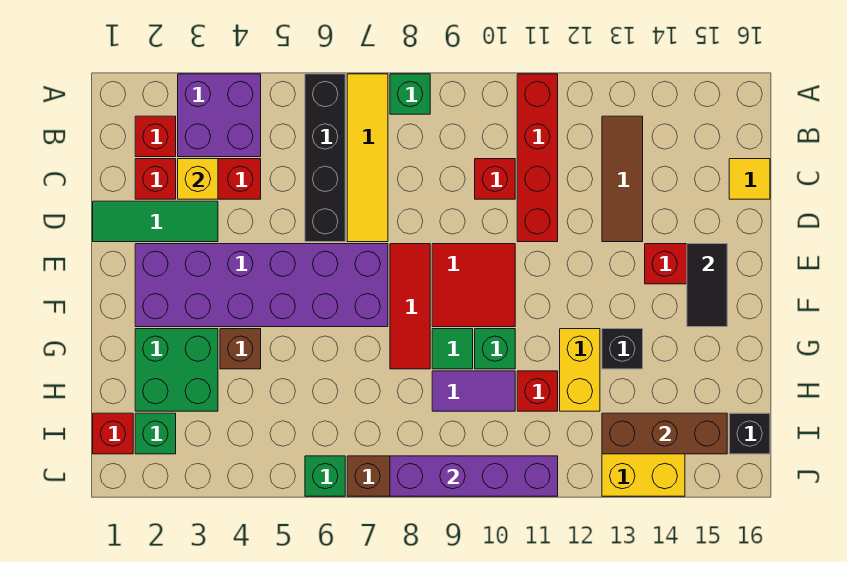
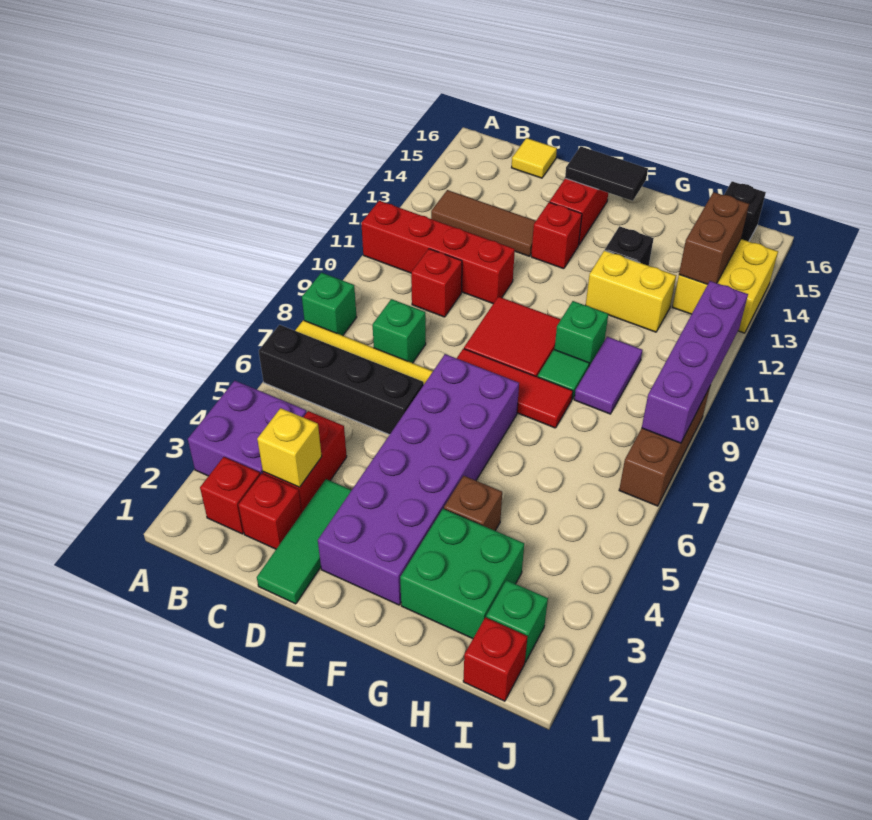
red 1x1 brick [517,371,558,411] -> red 1x1 brick moved to [531,202,582,269]
brown 1x3 brick [602,413,727,454] -> brown 1x2 brick [679,192,749,285]
green 1x1 brick [305,456,345,496] -> green 1x1 brick moved to [373,299,426,363]

